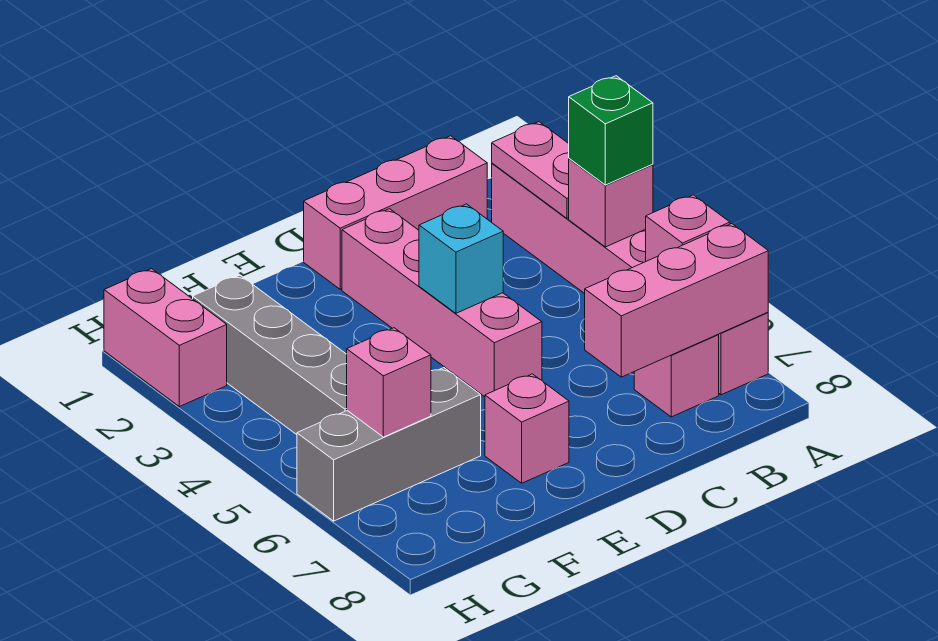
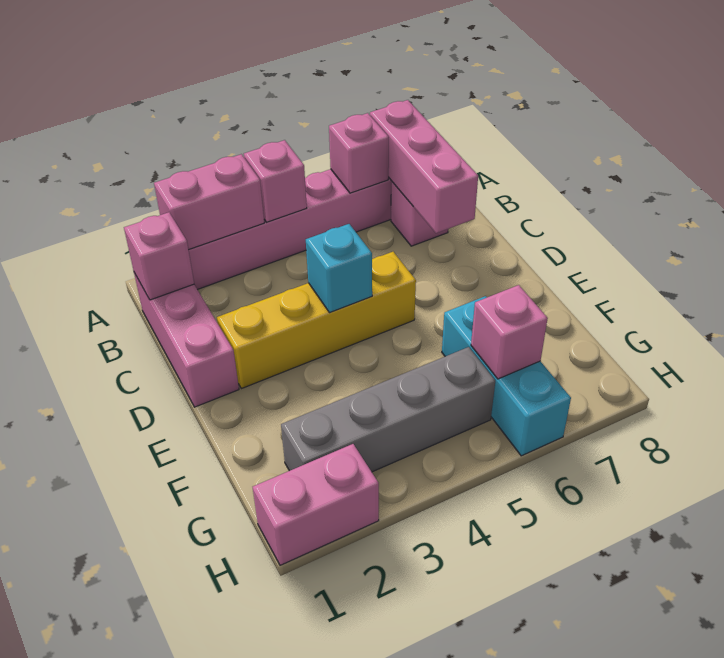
pink 1x2 plate [492,122,569,218] -> pink 1x2 brick [154,154,264,250]
green 1x1 brick [569,76,653,185] -> none
pink 1x4 brick [342,209,542,397] -> yellow 1x4 brick [217,252,416,389]
pink 1x1 brick [485,374,569,483] -> pink 1x1 brick moved to [124,212,194,300]
grey 1x3 brick [297,368,481,521] -> cyan 1x3 brick [442,296,571,456]

